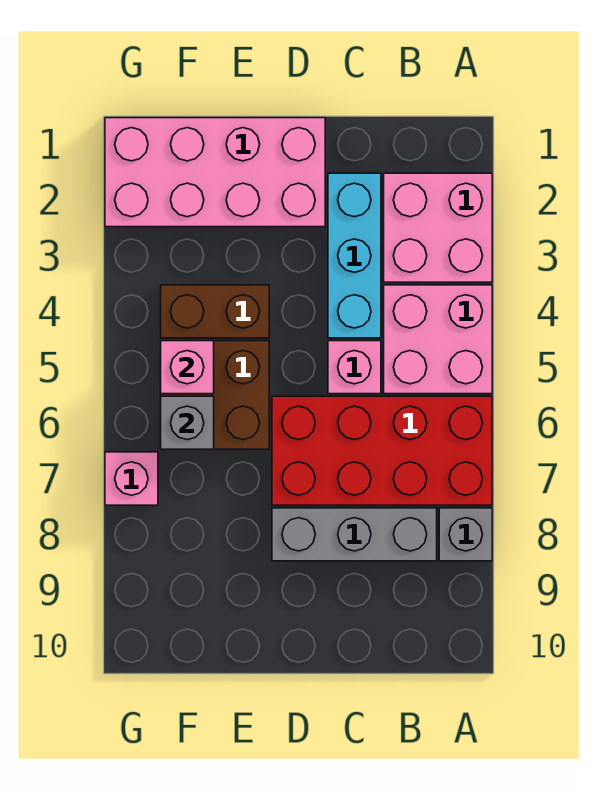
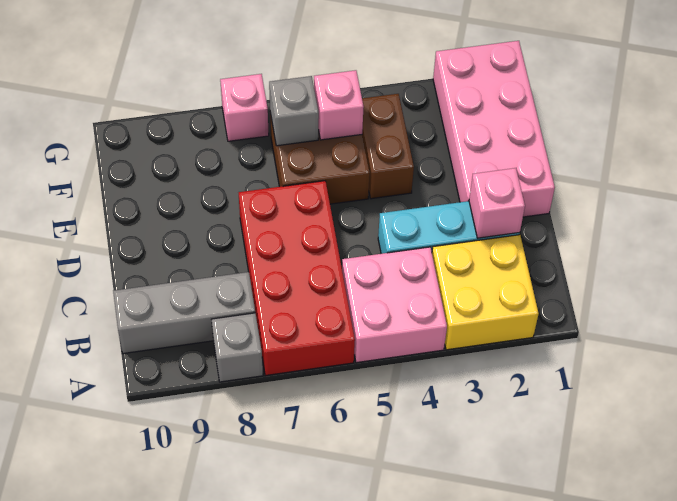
pink 2x2 brick [384,173,492,282] -> yellow 2x2 brick [432,235,539,350]
grey 1x3 brick [272,508,437,561] -> grey 1x3 brick turned to [113,272,255,354]
pink 1x1 brick [328,341,381,394] -> pink 1x1 brick moved to [469,168,525,238]

